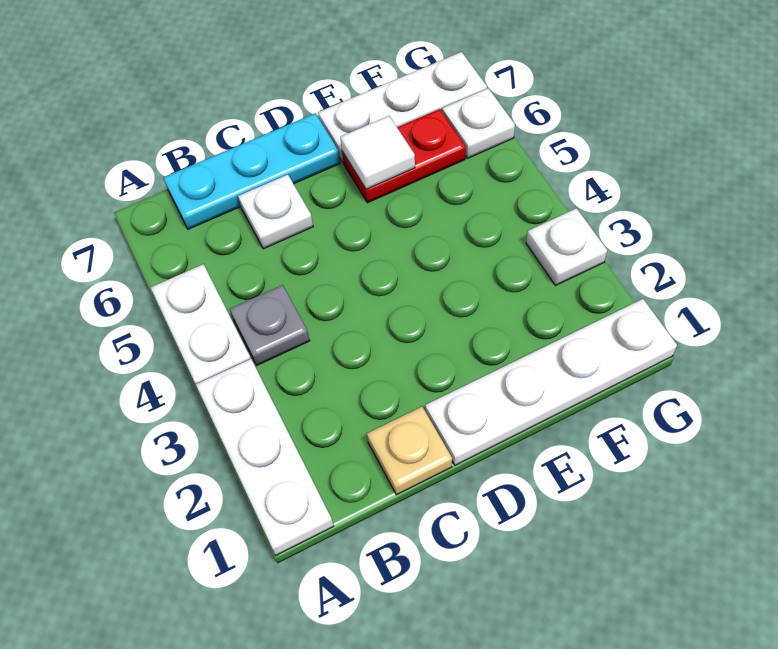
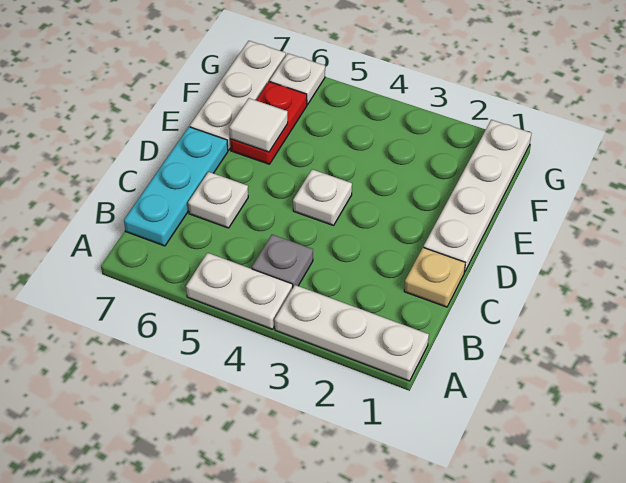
white 1x1 plate [526,208,607,285] -> white 1x1 plate moved to [293,169,352,225]

